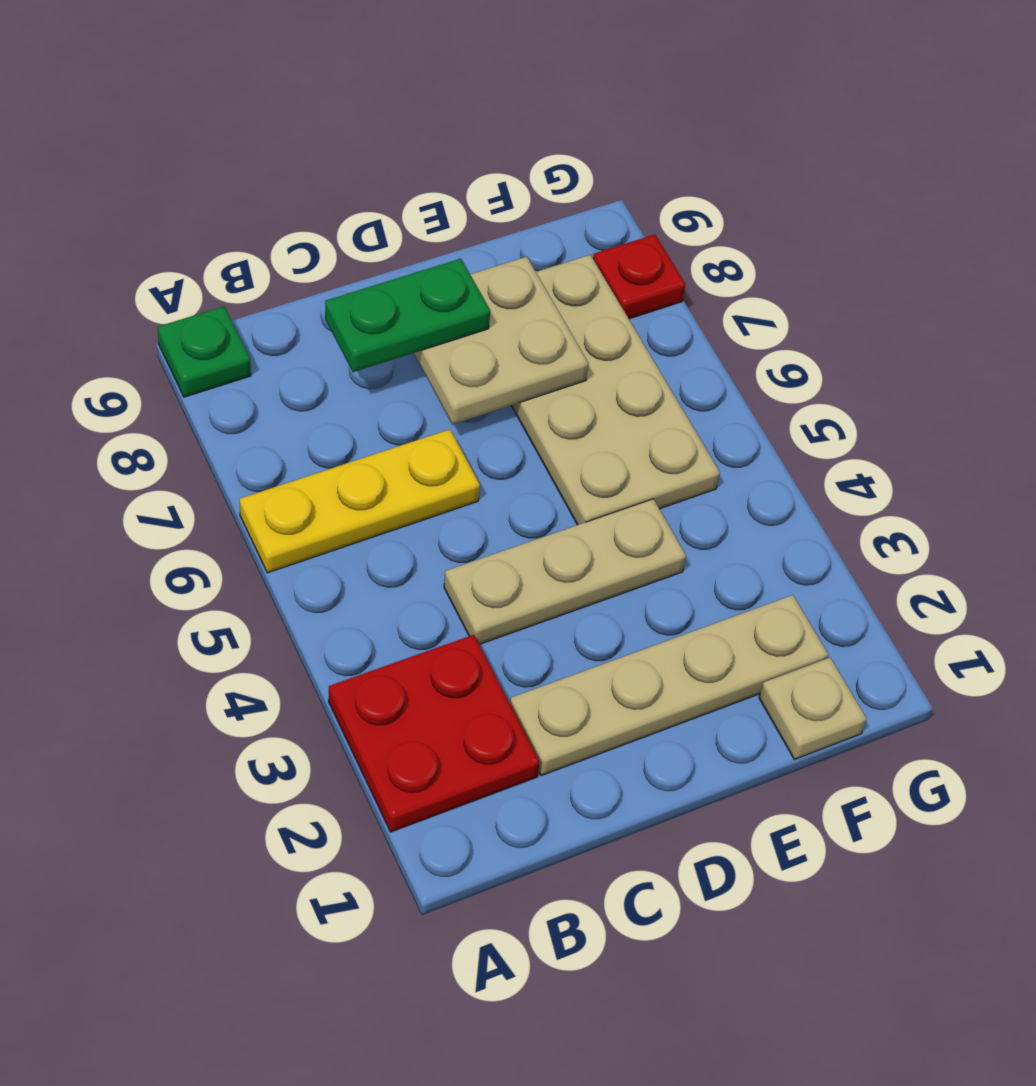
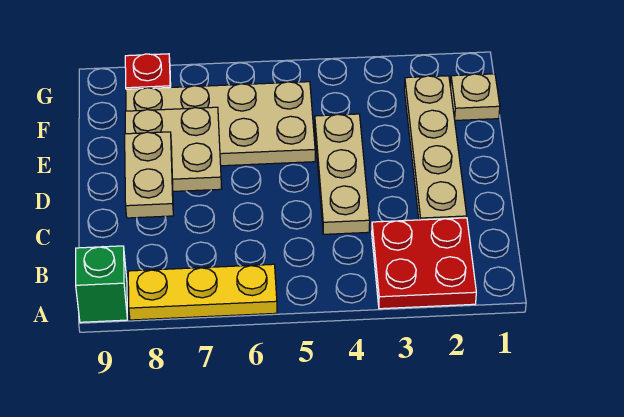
yellow 1x3 plate [239,429,480,573] -> yellow 1x3 plate turned to [128,264,277,320]
green 1x1 plate [158,306,251,397] -> green 1x1 brick [76,246,127,322]
green 1x2 plate [325,259,490,372] -> tan 1x2 plate [125,132,174,218]

